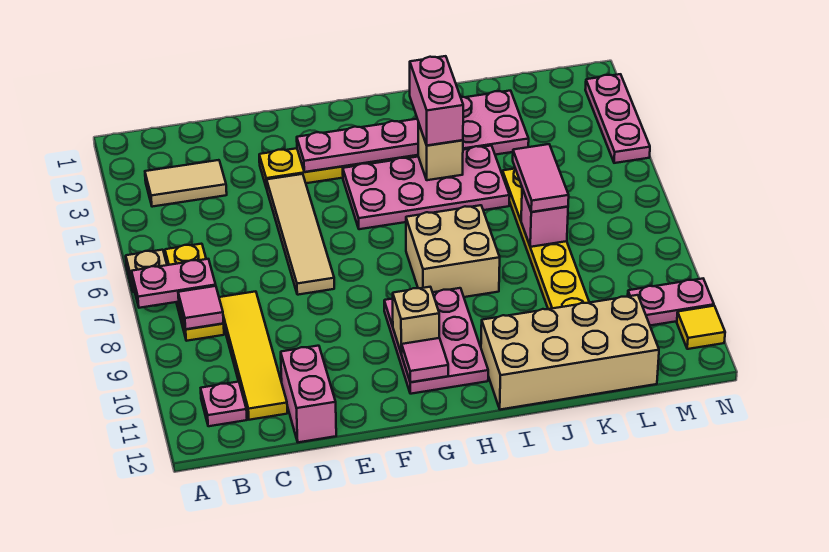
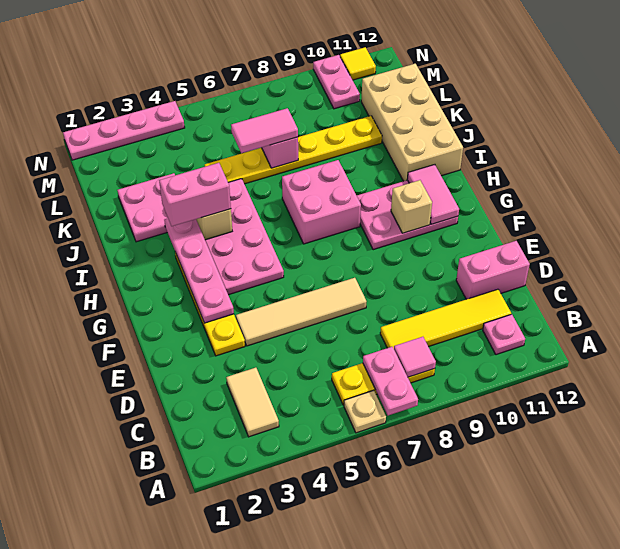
pink 1x1 tile [402,338,448,382] -> pink 1x2 tile [407,165,459,224]
tan 2x2 brick [406,205,500,297] -> pink 2x2 brick [282,160,361,244]
pink 1x3 plate [585,74,650,163] -> pink 1x4 plate [63,101,185,160]

